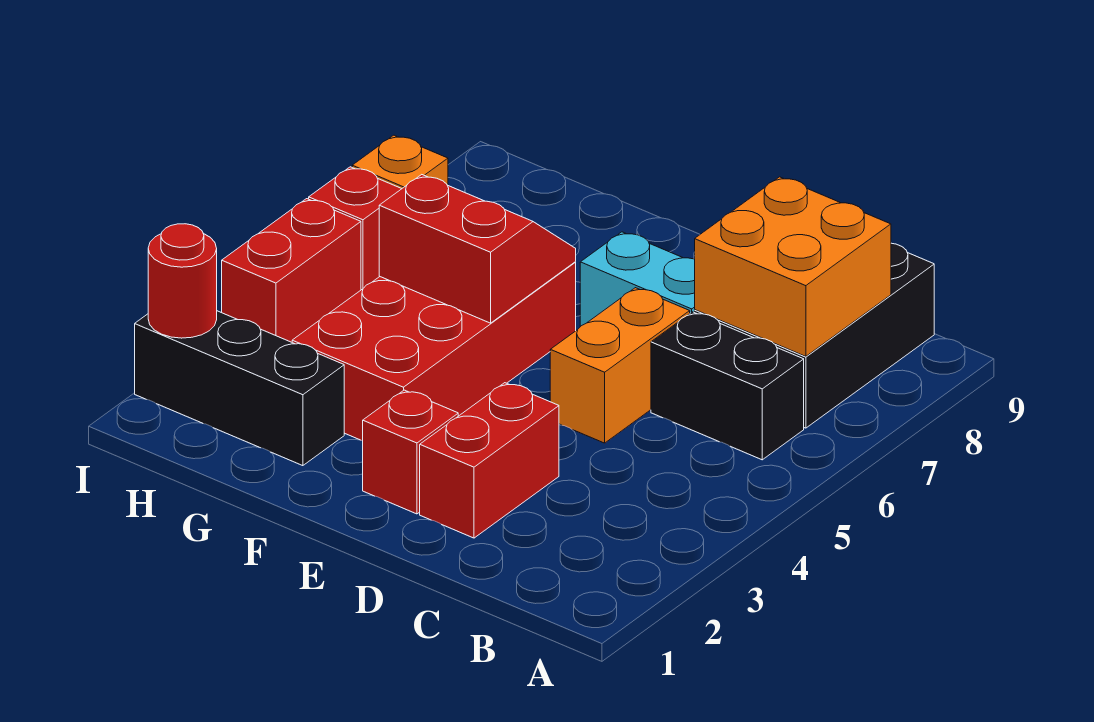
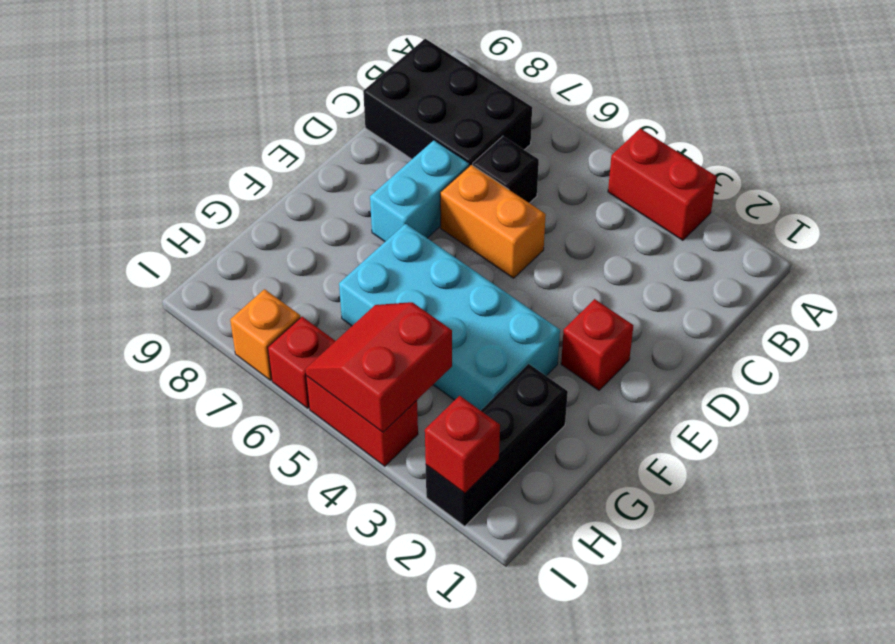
black 1x2 brick [651,312,804,460] -> black 1x1 brick [473,136,539,203]
orange 2x2 brick [695,177,891,357] -> none
red 1x2 brick [420,383,559,538] -> red 1x2 brick moved to [608,128,717,240]
red 2x4 brick [292,262,576,441] -> cyan 2x4 brick [339,224,560,411]
red 2x2 slope [379,175,576,323] -> red 2x2 slope moved to [305,302,452,432]
red 1x1 round brick [148,224,217,338] -> red 1x1 brick [425,396,500,493]

